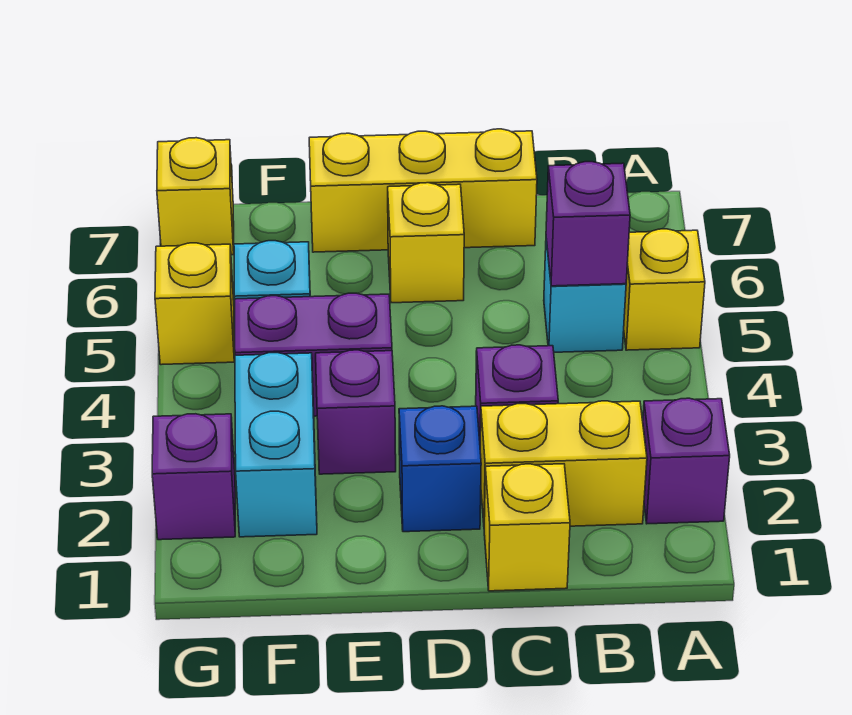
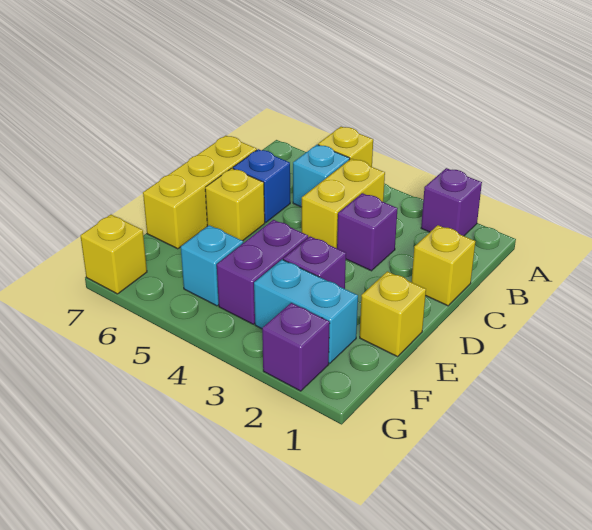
yellow 1x2 brick [480,401,647,526] -> yellow 1x2 brick moved to [302,159,385,248]
purple 1x1 brick [546,162,630,286] -> none
blue 1x1 brick [399,406,481,532] -> blue 1x1 brick moved to [233,149,290,222]
yellow 1x1 brick [155,243,234,365] -> yellow 1x1 brick moved to [360,271,426,357]

